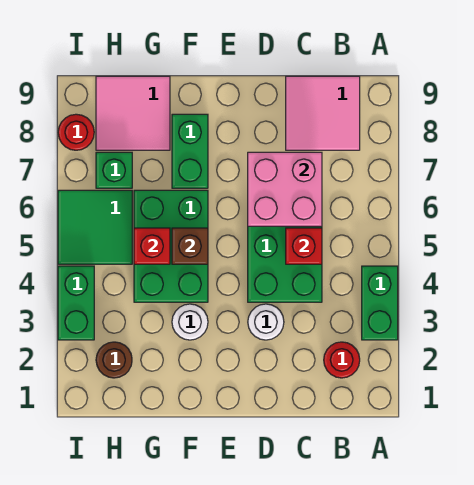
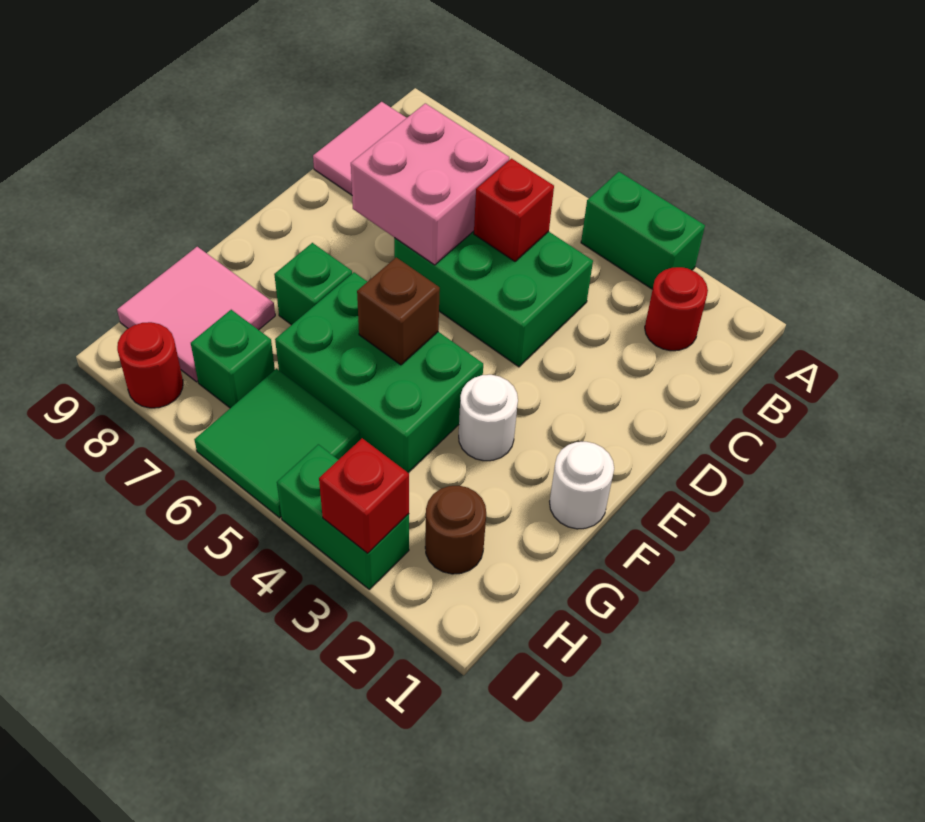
white 1x1 round brick [248,304,284,340] -> white 1x1 round brick moved to [550,442,614,529]
green 1x2 brick [172,114,208,188] -> green 1x1 brick [274,243,352,325]
red 1x1 brick [134,228,170,264] -> red 1x1 brick moved to [319,438,409,553]

